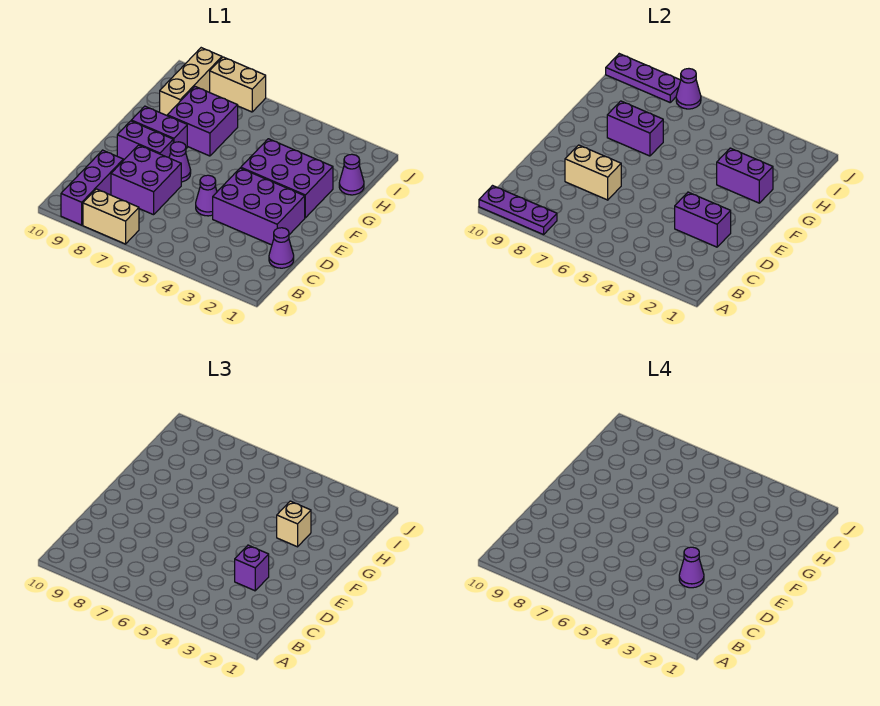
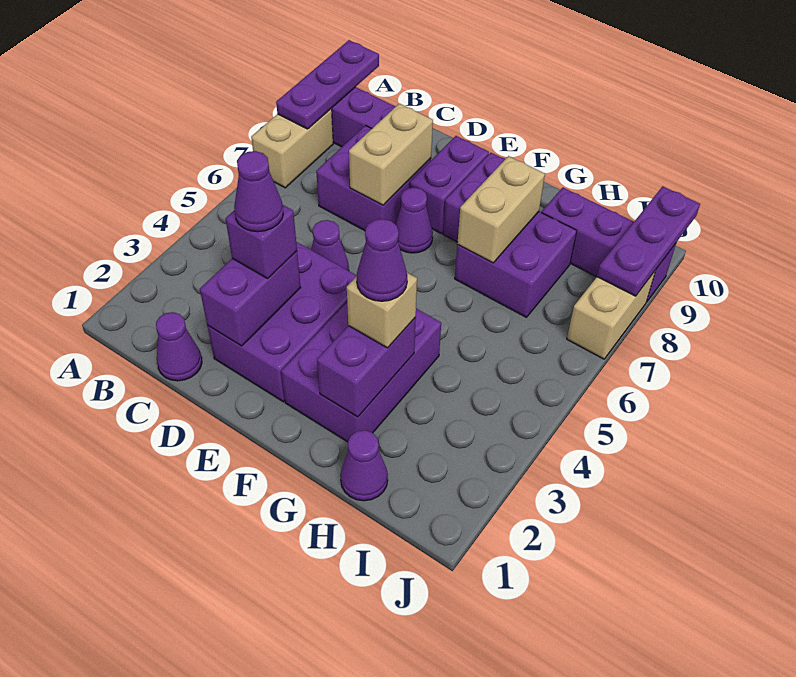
purple 1x2 brick [607,101,663,156] -> tan 1x2 brick [457,156,545,263]
tan 1x3 brick [160,48,222,115] -> purple 1x3 brick [542,188,676,302]
purple 1x1 cone [676,69,701,109] -> purple 1x1 cone moved to [357,219,407,301]

